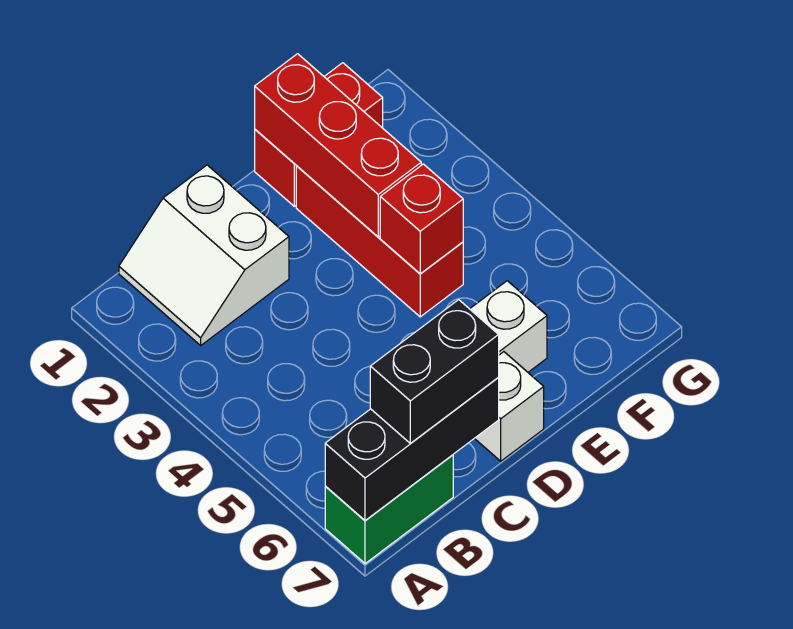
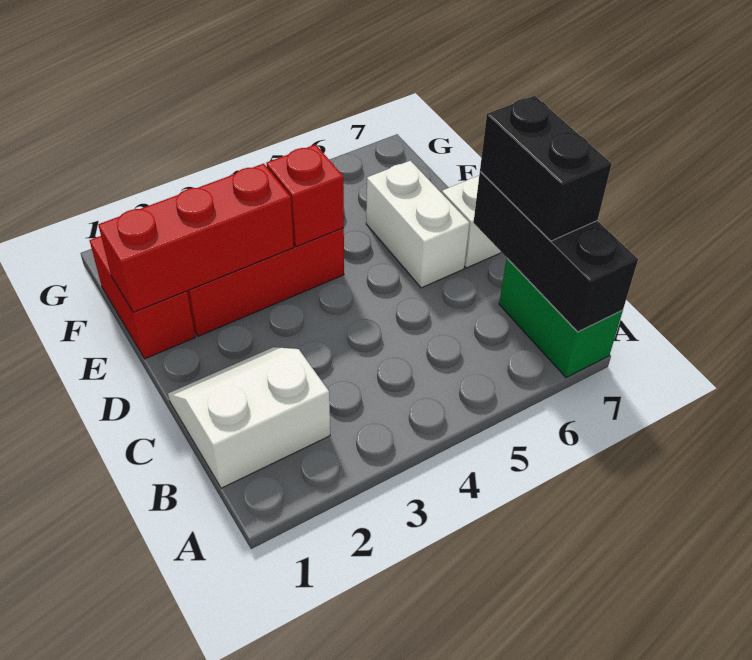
white 2x2 slope [119,165,289,345] -> white 2x2 slope turned to [168,347,330,488]

